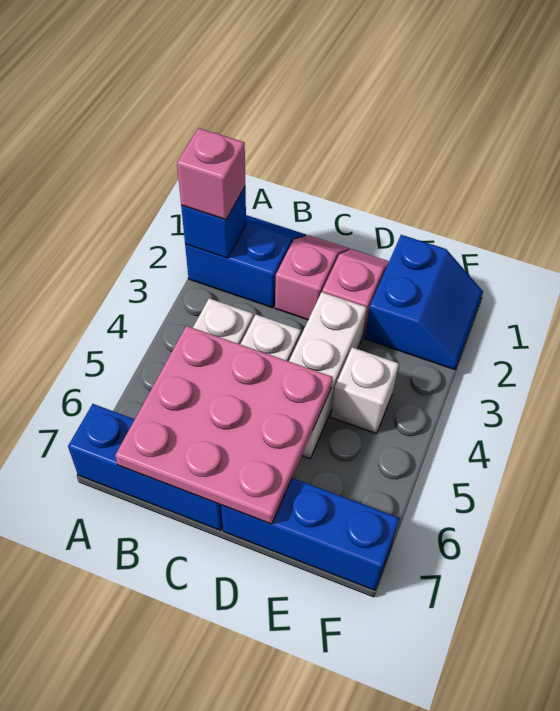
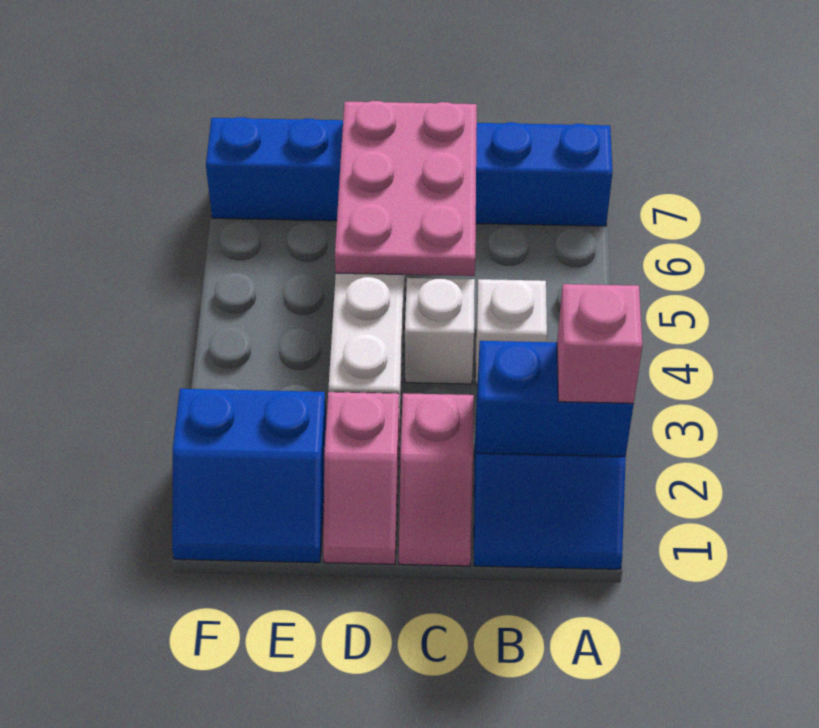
blue 1x1 brick [181,187,246,258] -> blue 1x2 brick [477,341,634,456]
pink 3x3 plate [115,326,333,524] -> pink 2x3 plate [335,101,477,276]
blue 2x2 slope [365,235,483,370] -> blue 2x2 slope turned to [172,389,326,563]
white 1x1 brick [331,347,399,434] -> none

